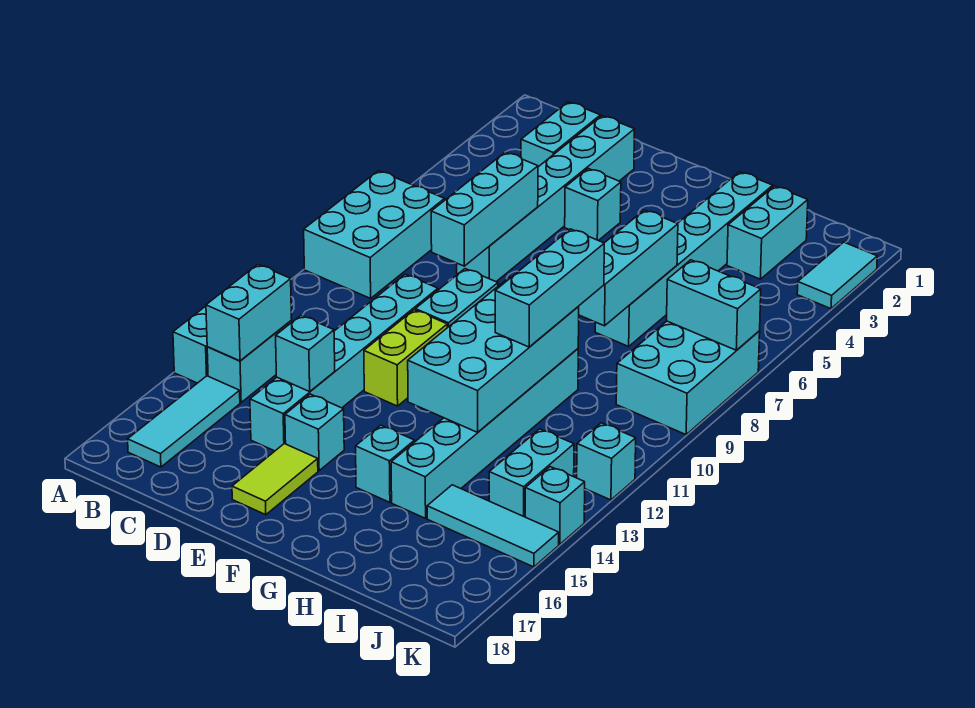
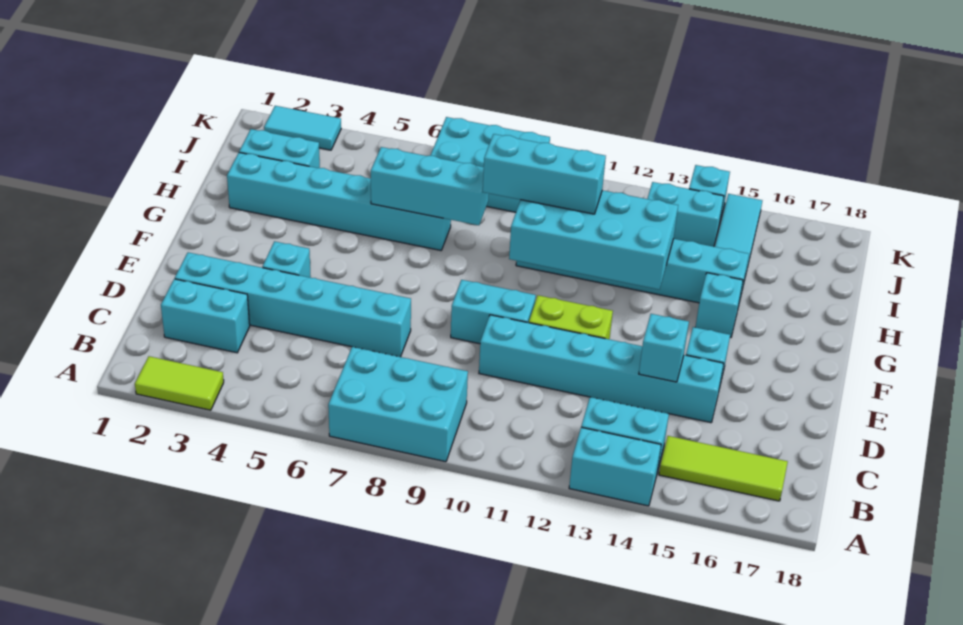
cyan 1x2 brick [206,265,292,361] -> none
cyan 1x3 tile [128,376,240,467] -> lime 1x3 tile [659,436,788,501]
cyan 1x3 brick [431,152,538,266] -> none
lime 1x2 tile [232,444,318,515] -> lime 1x2 tile moved to [135,356,224,410]
cyan 1x2 brick [667,260,761,350] -> none
cyan 1x1 brick [577,423,636,500] -> none

